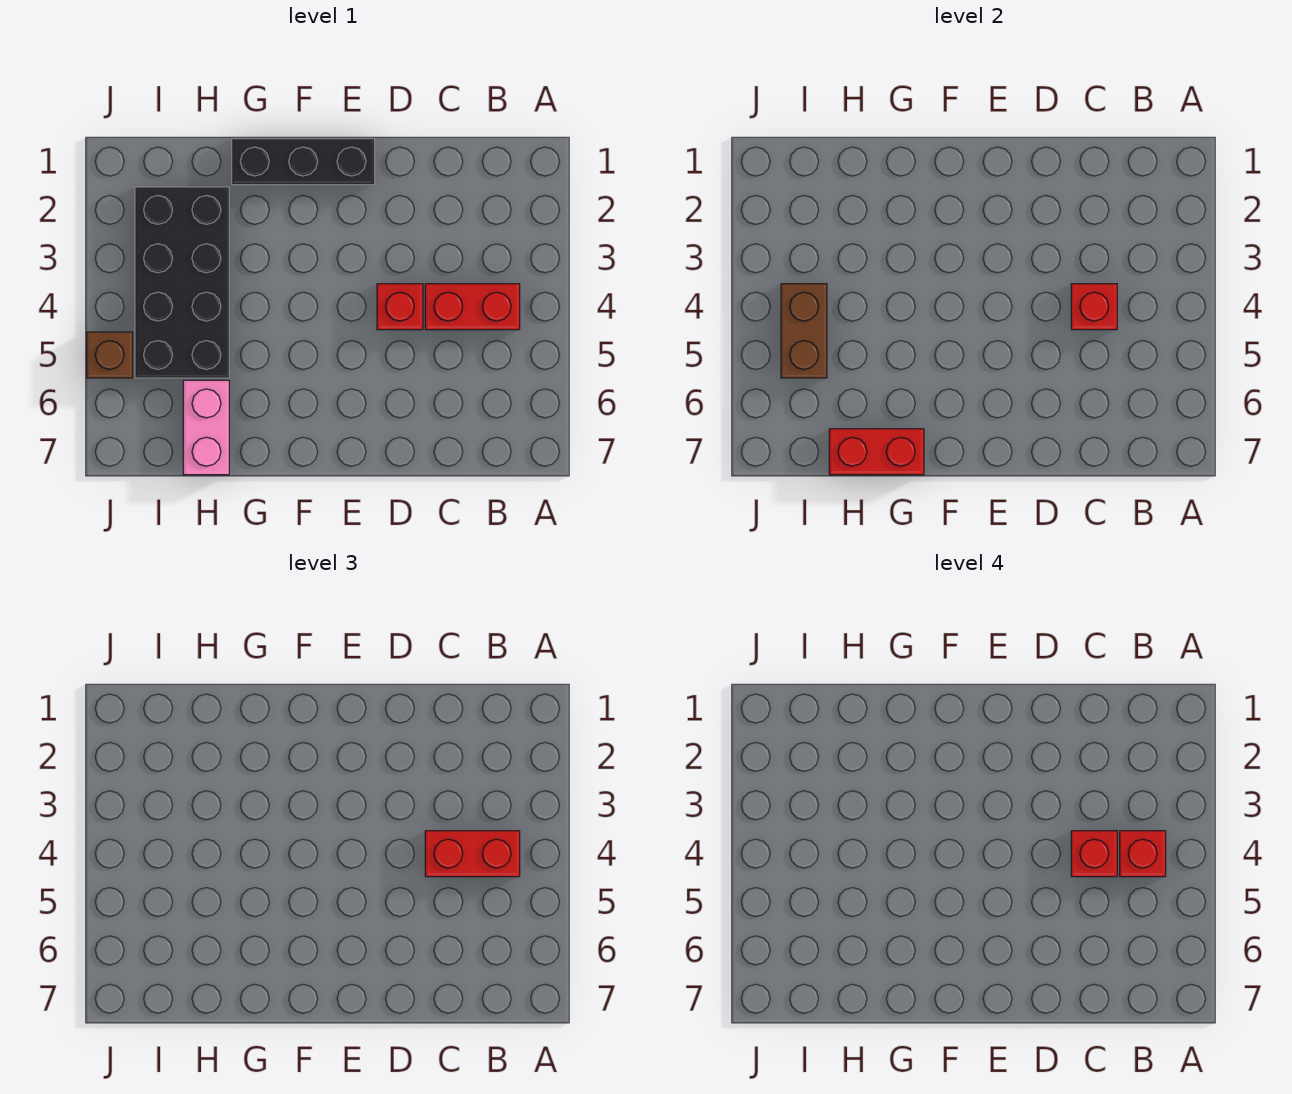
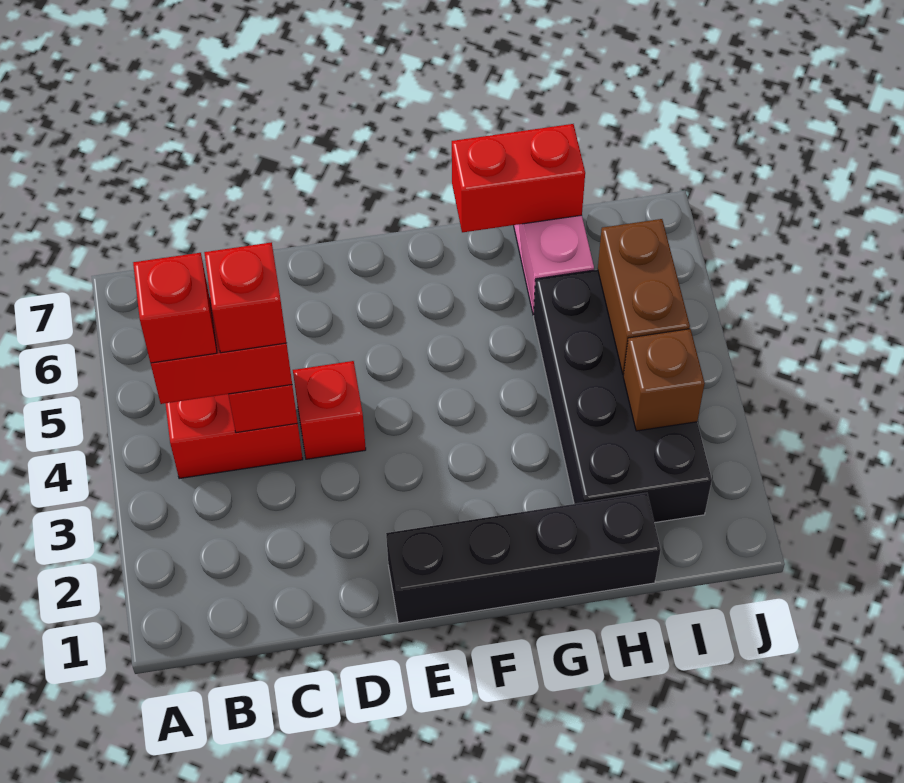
black 1x3 brick [232,139,375,185] -> black 1x4 brick [386,493,661,623]
brown 1x1 brick [87,332,133,378] -> brown 1x1 brick moved to [623,329,705,431]

